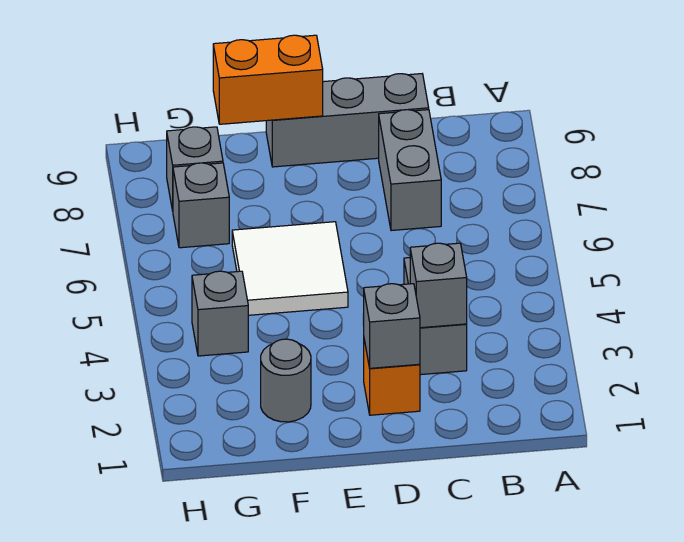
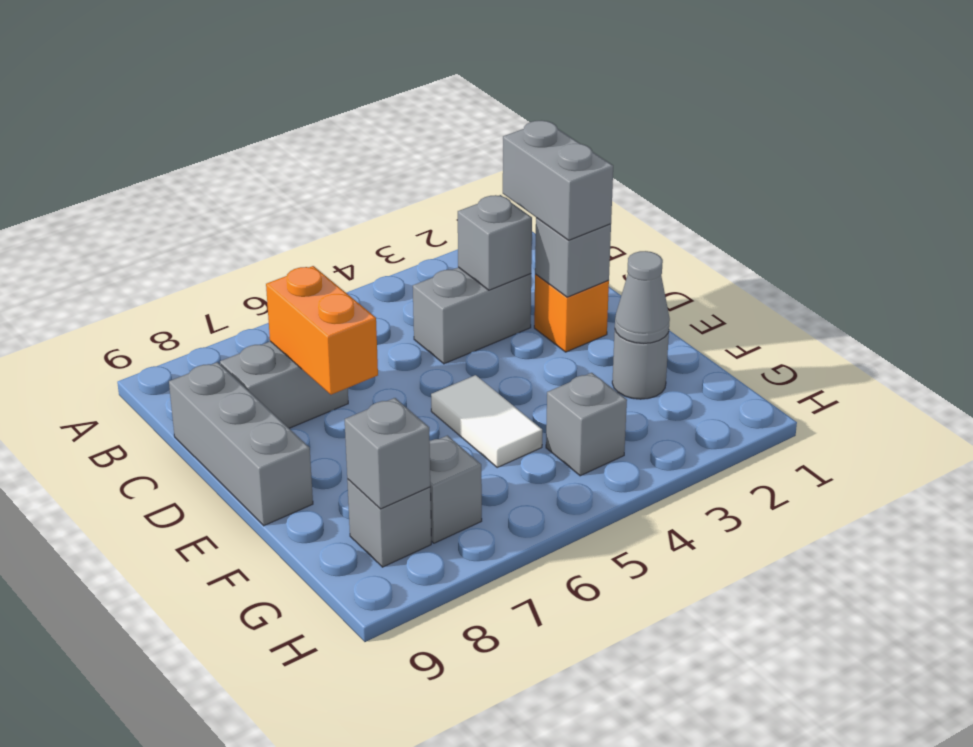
none -> grey 1x2 brick [503,121,613,240]
white 2x2 tile [232,222,348,315] -> white 1x2 tile [431,375,542,467]
orange 1x2 brick [213,35,323,124] -> orange 1x2 brick moved to [266,266,378,395]
none -> grey 1x1 cone [615,251,670,343]
none -> grey 1x1 brick [345,398,430,509]

